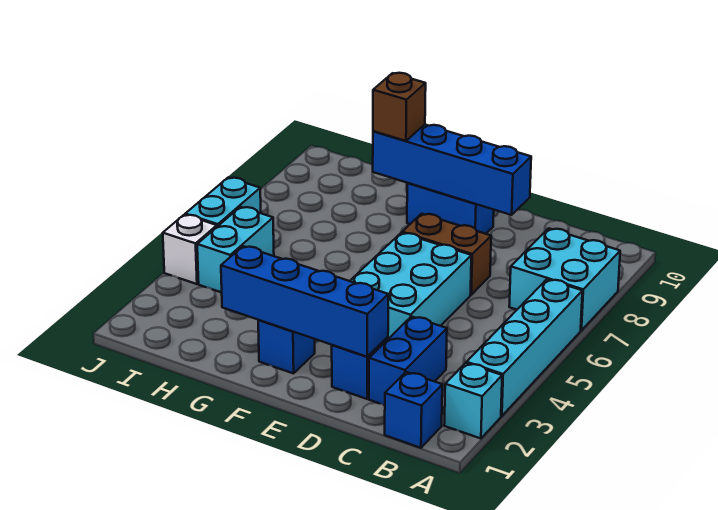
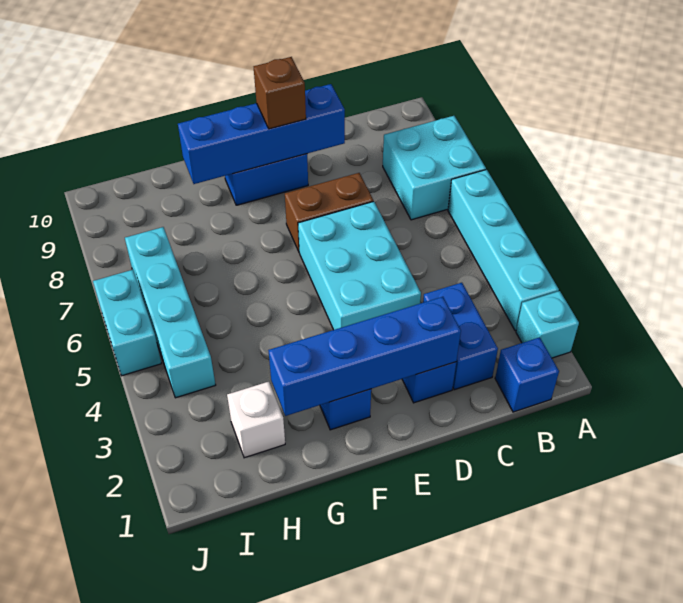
brown 1x1 brick [373,73,426,141] -> brown 1x1 brick moved to [254,57,306,129]
cyan 1x2 brick [197,207,274,293] -> cyan 1x4 brick [125,227,216,398]
white 1x1 brick [163,215,217,284] -> white 1x1 brick moved to [227,382,285,458]

